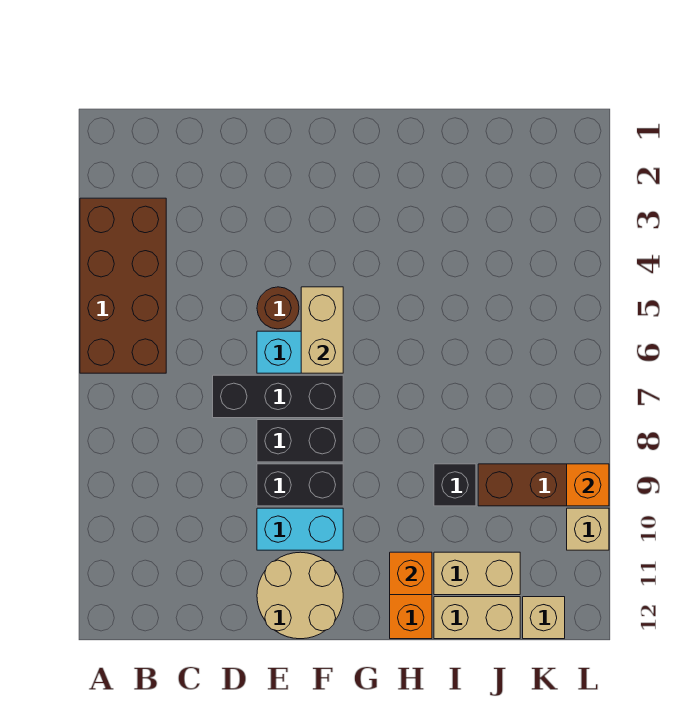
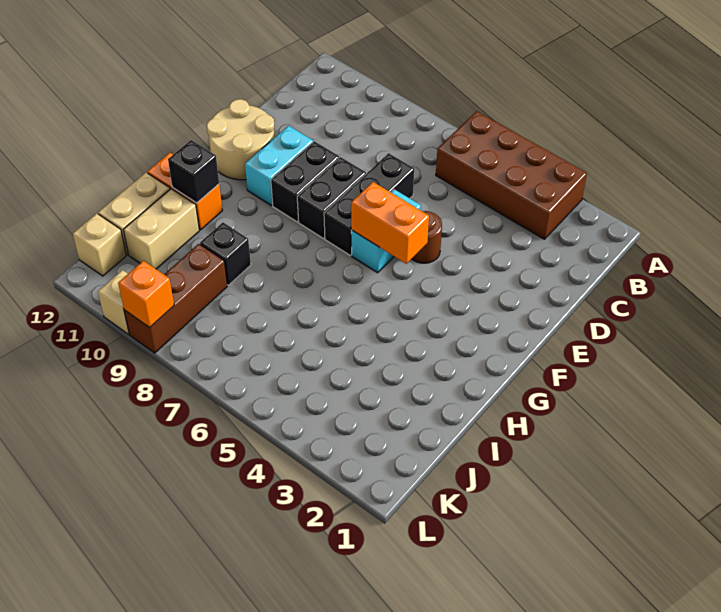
tan 1x2 brick [301,287,343,373] -> orange 1x2 brick [351,182,429,264]
orange 1x1 brick [390,552,432,595] -> black 1x1 brick [168,140,219,203]

